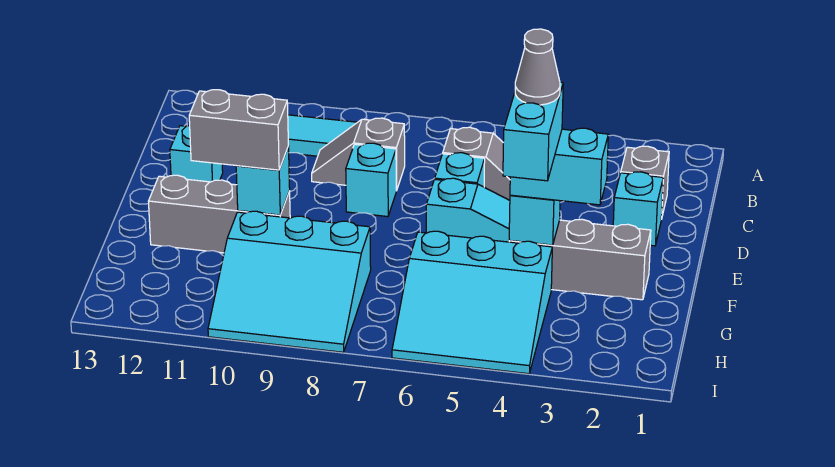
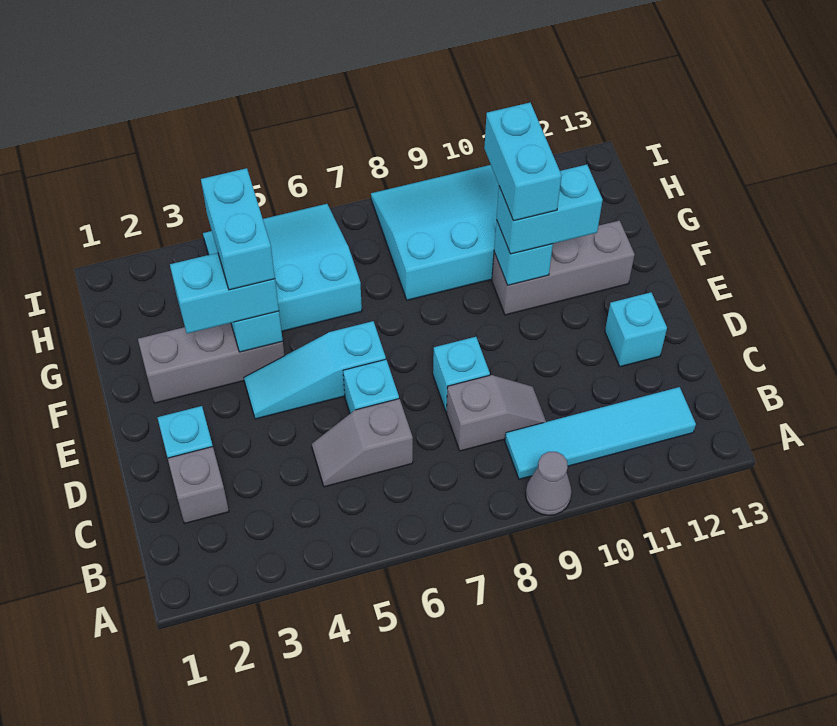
grey 1x1 cone [515,29,560,105] -> grey 1x1 cone moved to [526,452,572,515]
grey 1x2 brick [189,90,288,170] -> cyan 1x2 brick [497,165,603,254]
none -> cyan 1x2 brick [484,103,562,221]

